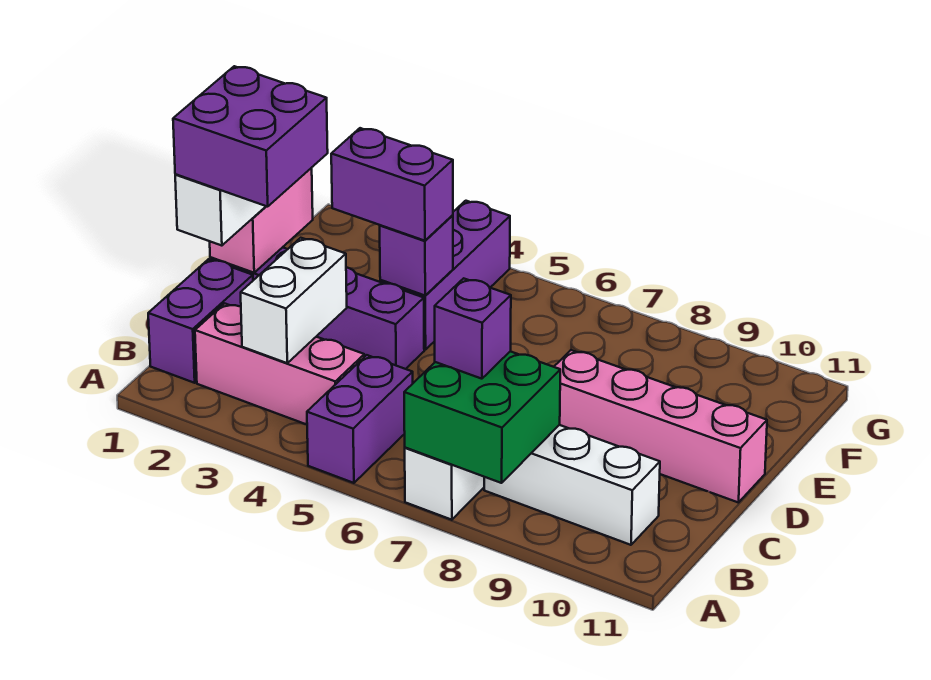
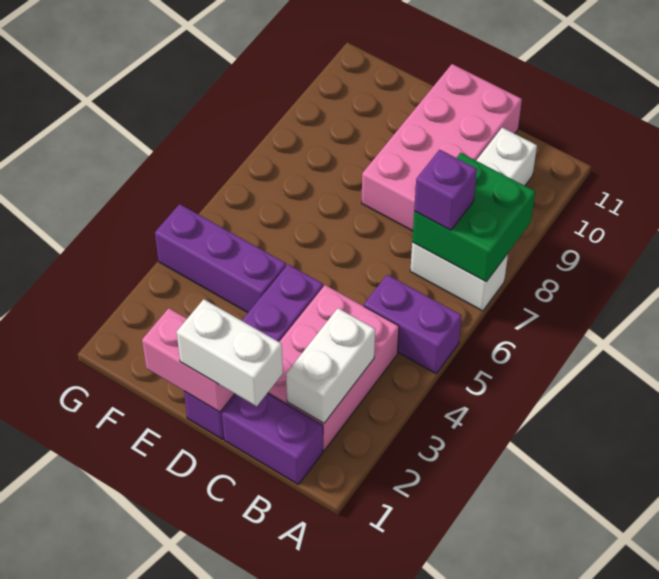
pink 1x3 brick [195,303,364,425] -> pink 2x3 brick [268,285,399,450]
white 1x2 brick [241,238,347,363] -> white 1x2 brick turned to [286,308,375,423]
purple 2x2 brick [173,66,328,207] -> none
pink 1x4 brick [554,350,767,503] -> pink 2x4 brick [362,64,522,231]
purple 1x2 brick [331,128,453,241] -> none
purple 1x1 brick [380,215,453,296] -> none

